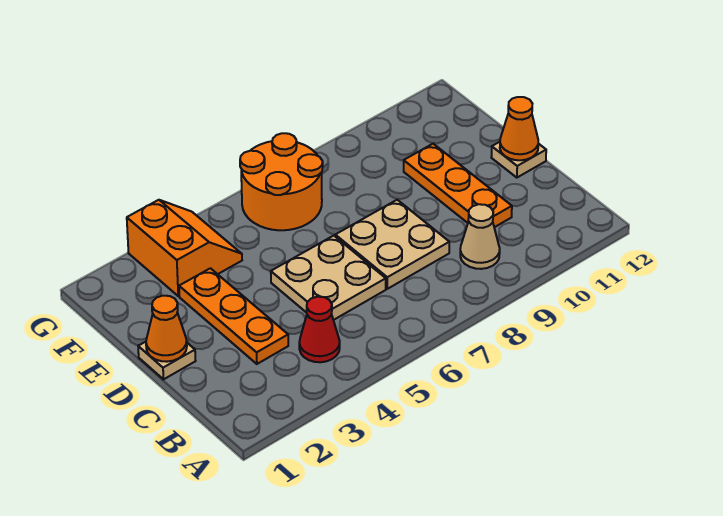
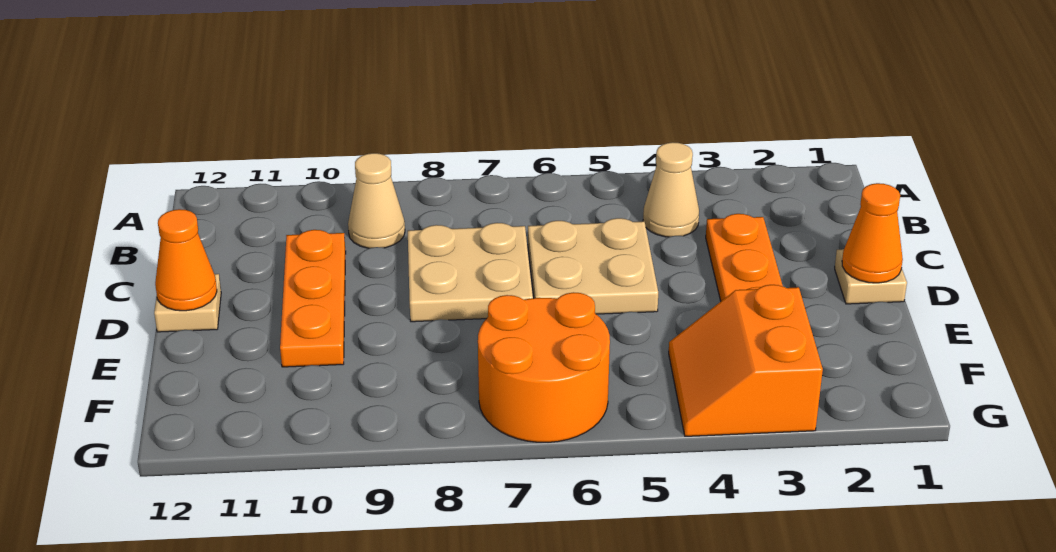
red 1x1 cone [299,297,340,362] -> tan 1x1 cone [643,142,699,237]

